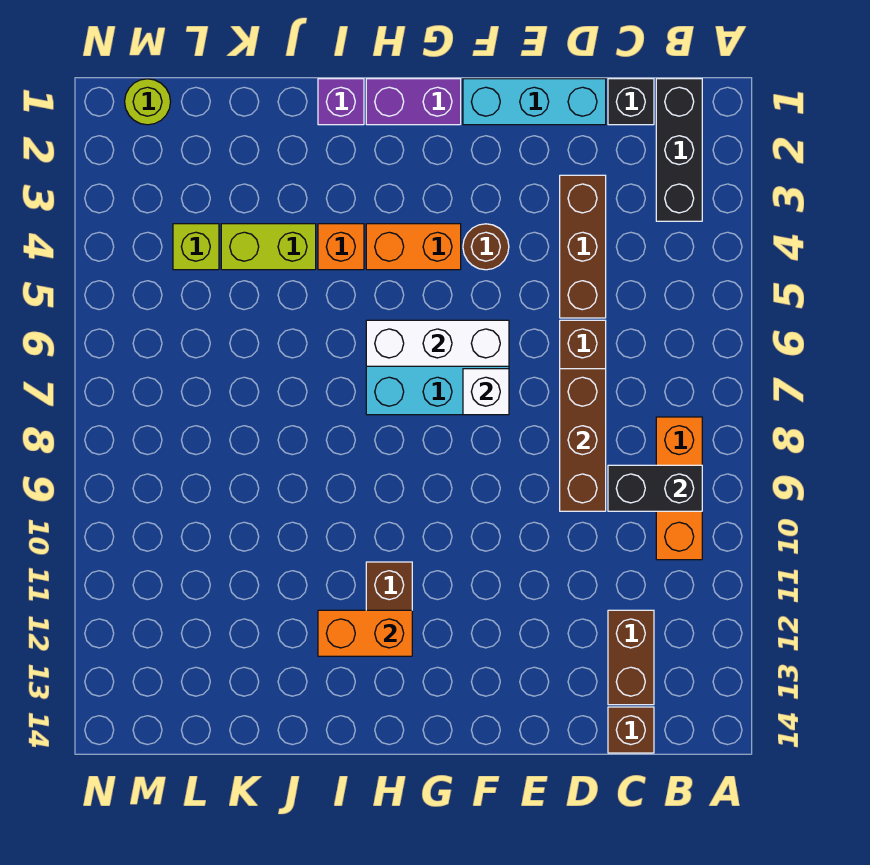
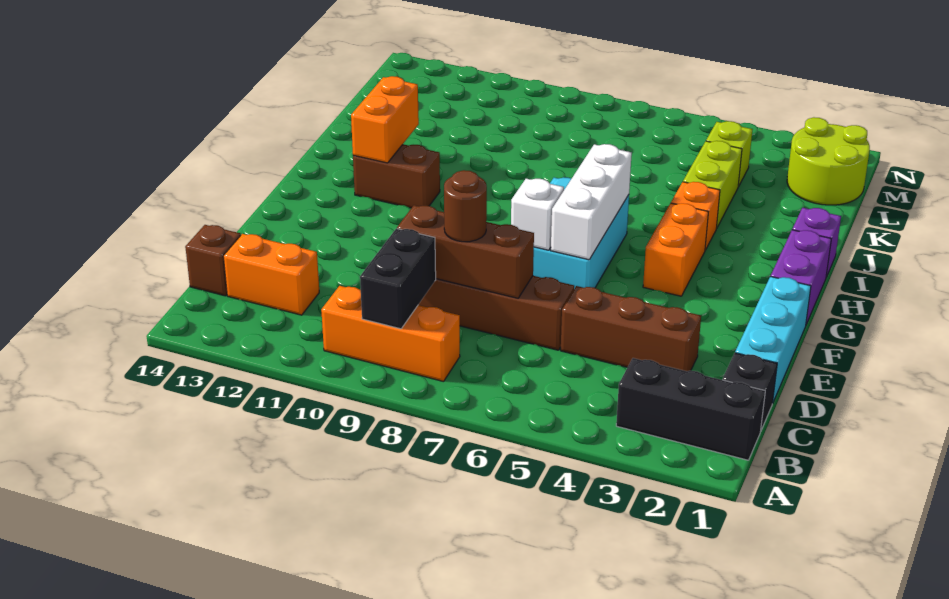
brown 1x2 brick [608,610,654,705] -> orange 1x2 brick [223,234,319,315]
brown 1x1 round brick [463,224,509,270] -> brown 1x1 round brick moved to [444,170,487,242]
lime 1x1 round brick [125,79,171,125] -> lime 2x2 round brick [787,117,870,205]

